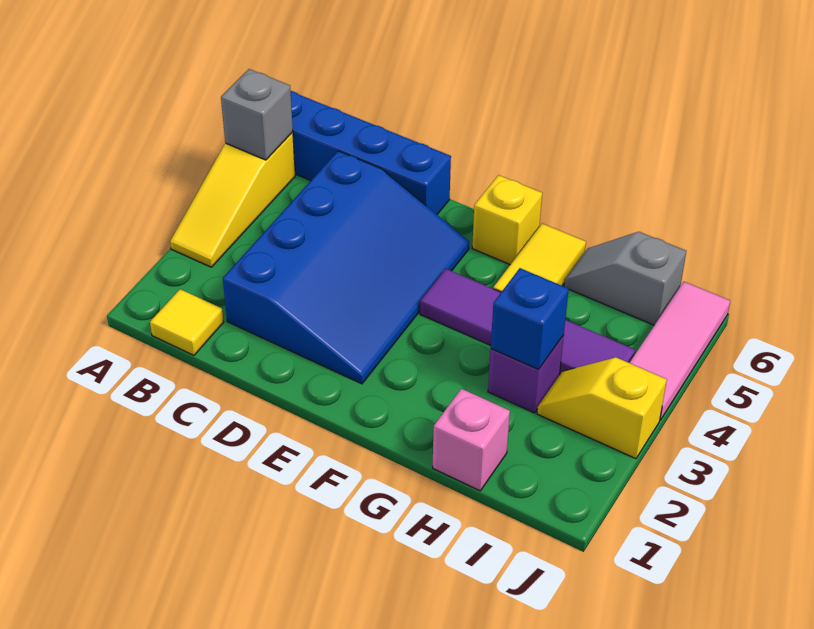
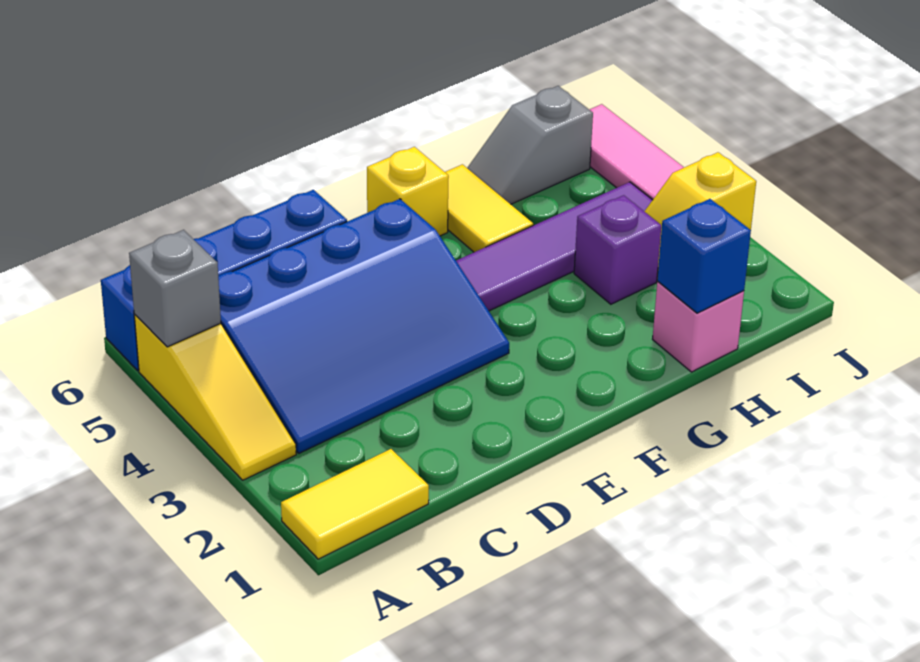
yellow 1x1 tile [150,289,224,355] -> yellow 1x2 tile [281,449,429,559]
blue 3x4 slope [223,151,469,384] -> blue 3x4 slope turned to [218,199,509,453]
blue 1x1 brick [491,268,569,369] -> blue 1x1 brick moved to [657,199,751,313]

